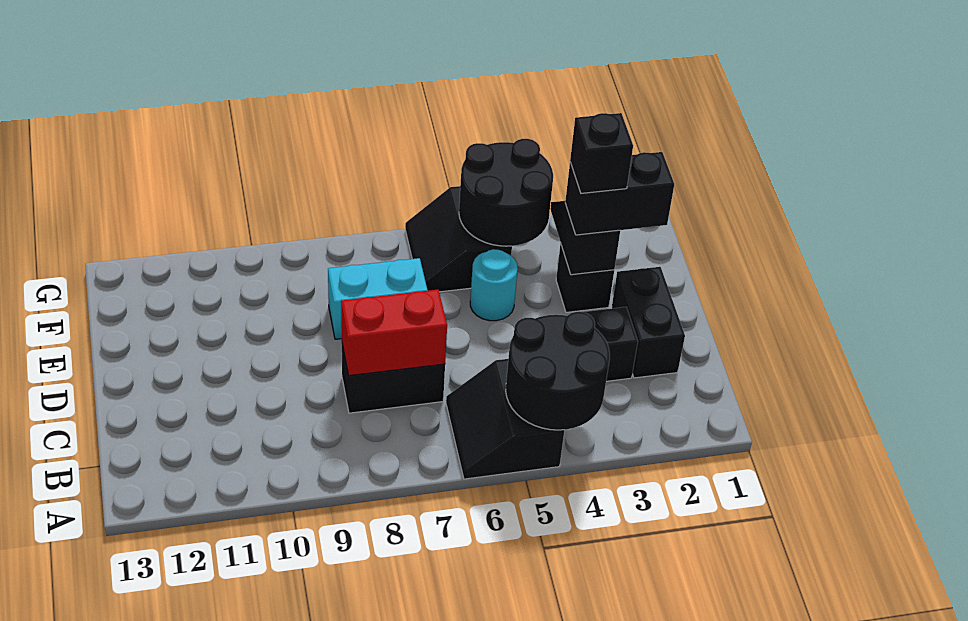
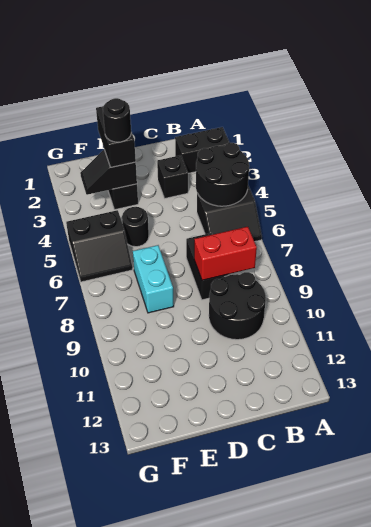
black 1x2 brick [611,267,685,378] -> black 1x2 brick moved to [175,127,230,173]
red 1x2 brick [341,290,447,376] -> red 1x2 brick turned to [194,227,257,280]
black 1x1 brick [570,113,633,193] -> black 1x1 round brick [103,98,131,142]
cyan 1x1 round brick [470,249,518,321] -> black 1x1 round brick [122,207,149,247]
black 2x2 round brick [459,139,553,246] -> black 2x2 round brick moved to [209,272,266,340]

